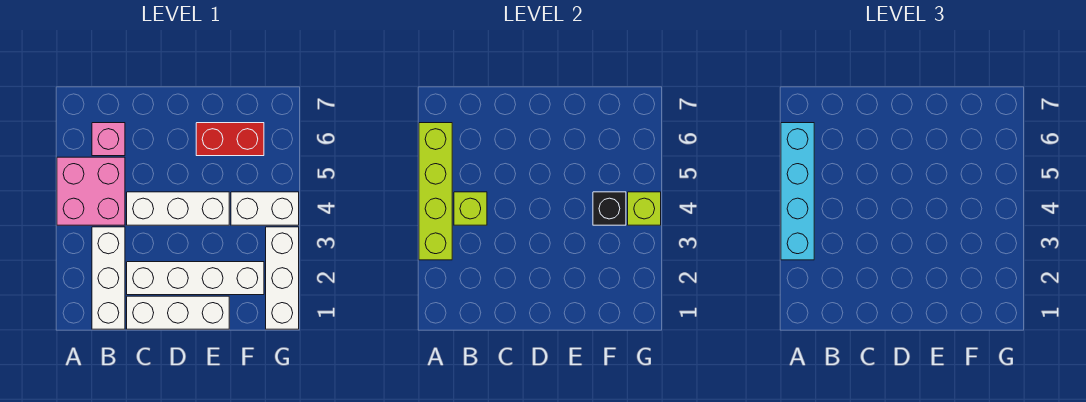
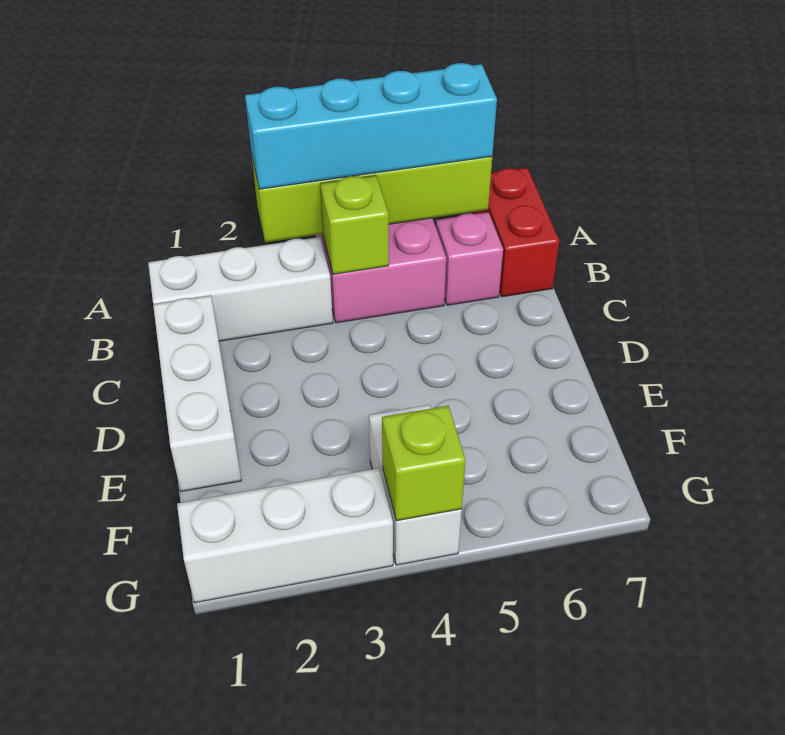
white 1x4 brick [127,262,264,295] -> none
white 1x3 brick [127,192,229,225] -> none
red 1x2 brick [196,123,264,156] -> red 1x2 brick moved to [474,168,559,297]
black 1x1 brick [593,192,626,225] -> none

